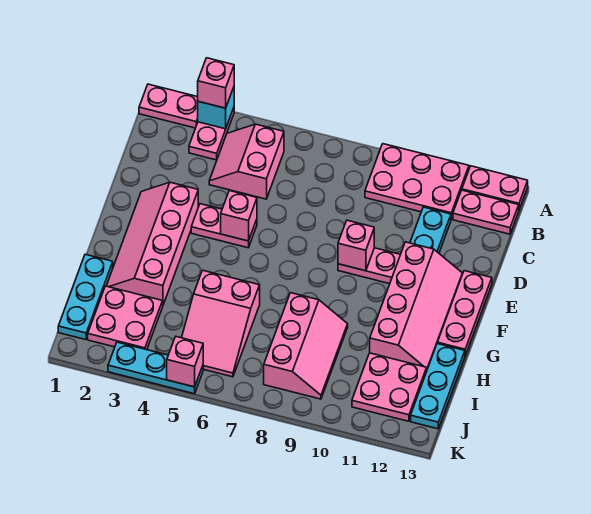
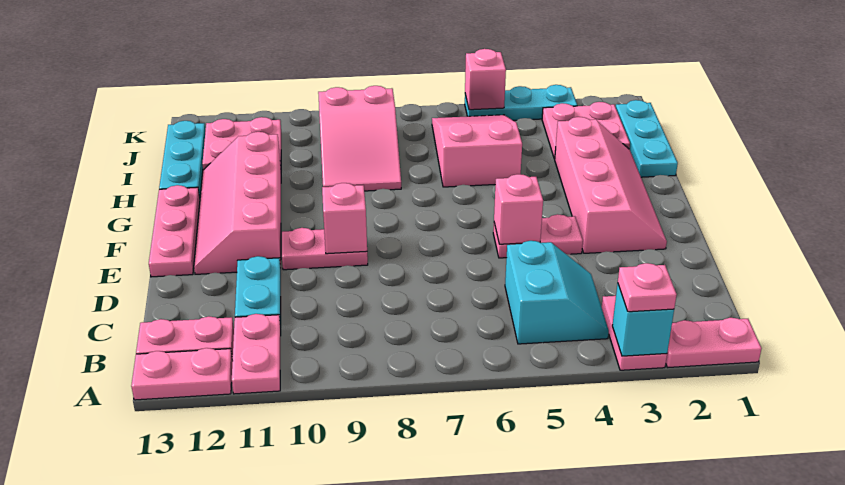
pink 1x1 brick [198,58,234,108] -> pink 1x1 plate [618,263,677,312]
pink 2x3 plate [365,144,469,219] -> pink 1x2 plate [232,314,281,394]
pink 2x2 slope [209,124,284,199] -> cyan 2x2 slope [505,241,609,344]
pink 2x3 slope [264,293,348,399] -> pink 2x3 slope turned to [318,86,401,191]

